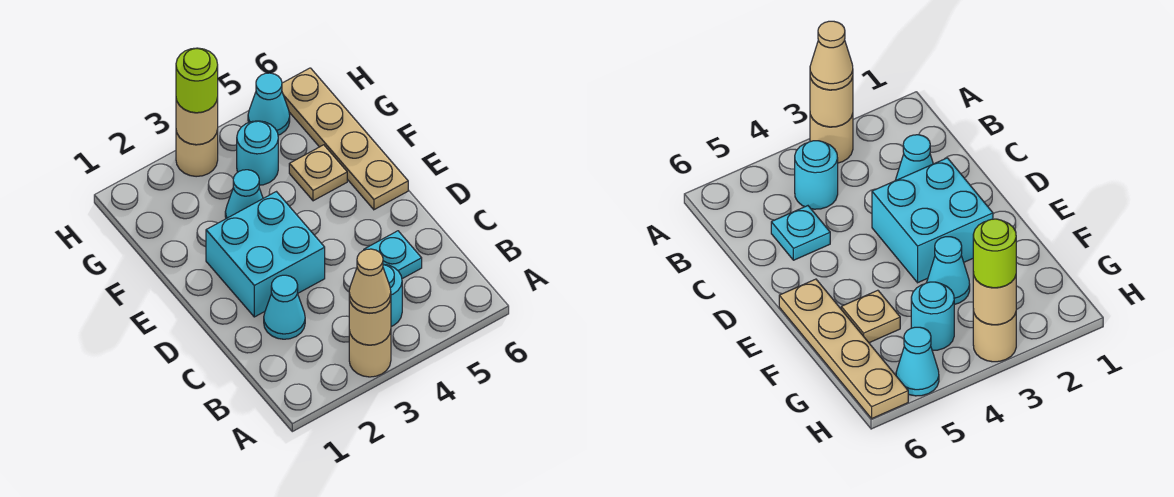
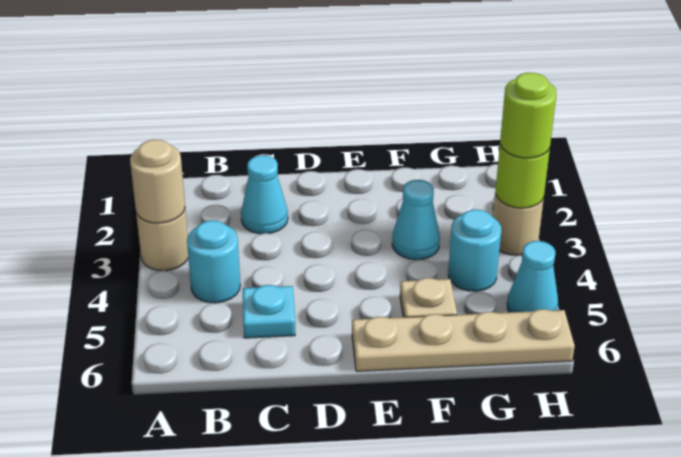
tan 1x1 cone [349,249,391,313] -> none
cyan 2x2 brick [206,192,325,317] -> none
tan 1x1 round brick [176,98,218,145] -> lime 1x1 round brick [496,145,550,208]

